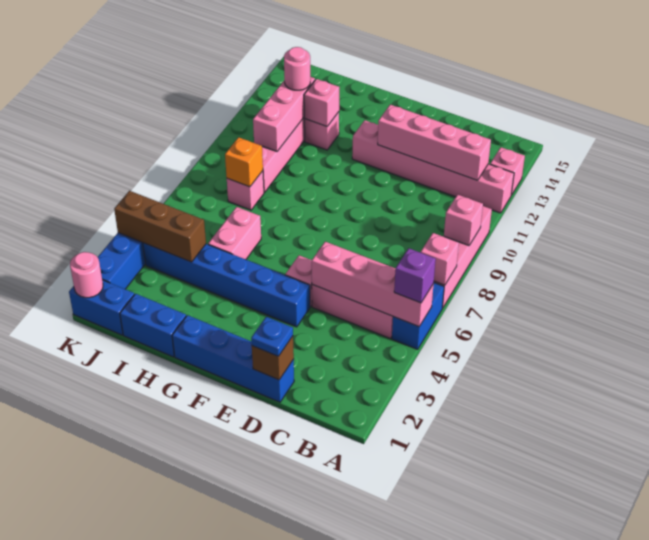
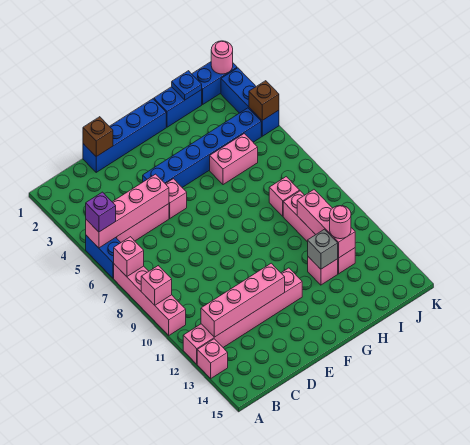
blue 1x1 plate [251,317,293,356] -> blue 1x1 plate moved to [172,71,202,100]
pink 1x2 brick [208,207,261,259] -> pink 1x2 brick turned to [210,134,258,185]
pink 1x1 brick [304,79,339,126] -> grey 1x1 brick [308,229,338,269]
brown 1x3 brick [114,191,206,262] -> brown 1x1 brick [249,81,279,121]
orange 1x1 brick [225,137,263,187] -> none

